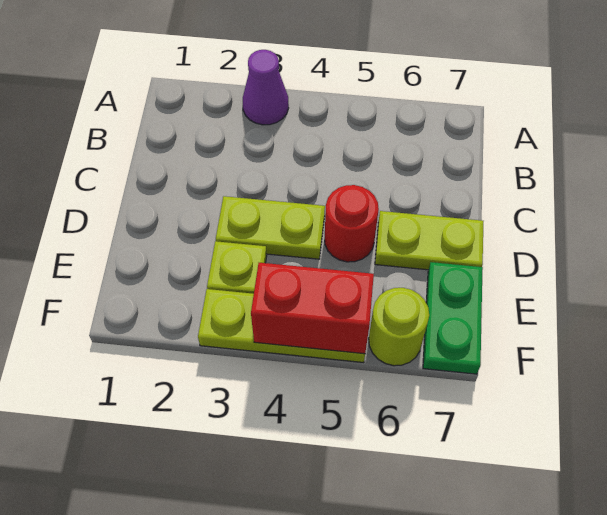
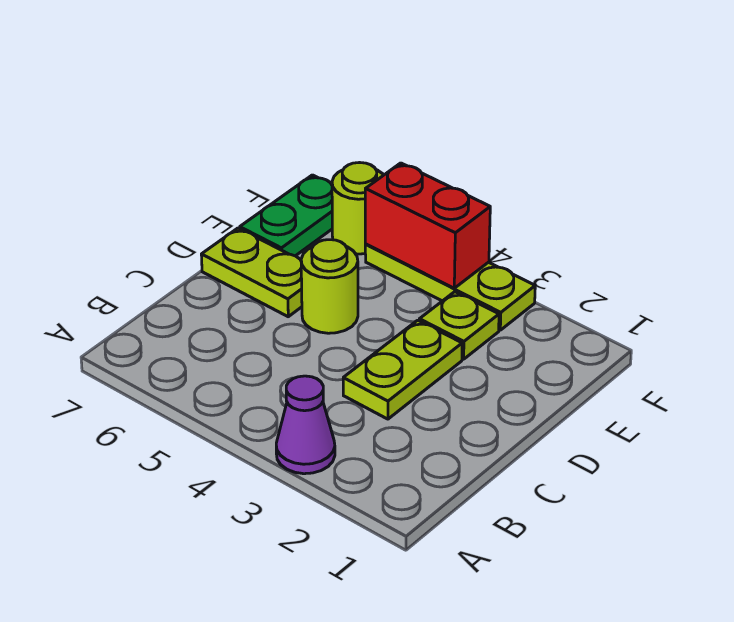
lime 1x2 plate [216,196,325,259] -> lime 1x2 plate turned to [343,320,462,419]
red 1x1 round brick [325,185,379,262] -> lime 1x1 round brick [301,240,358,333]

